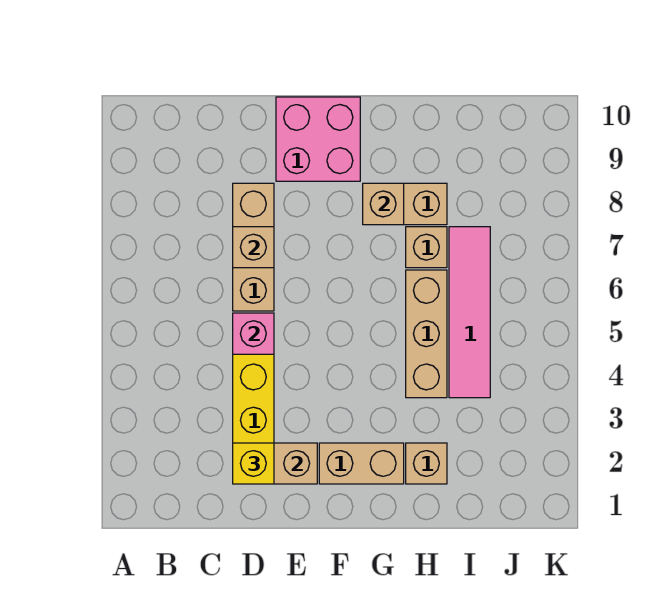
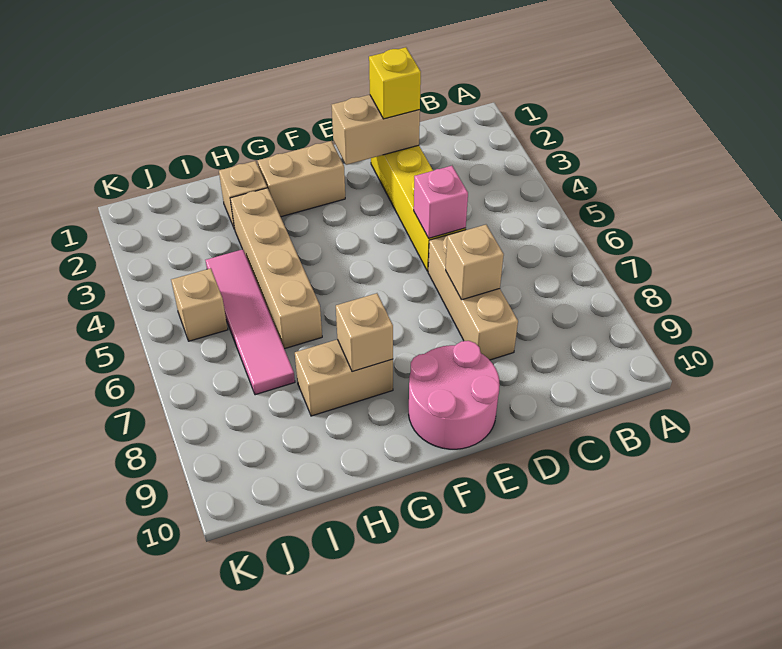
pink 2x2 brick [276,97,360,181] -> pink 2x2 round brick [409,341,500,449]
tan 1x3 brick [406,270,447,398] -> tan 1x4 brick [230,188,322,349]
tan 1x1 brick [406,227,447,268] -> tan 1x1 brick moved to [171,268,228,341]

